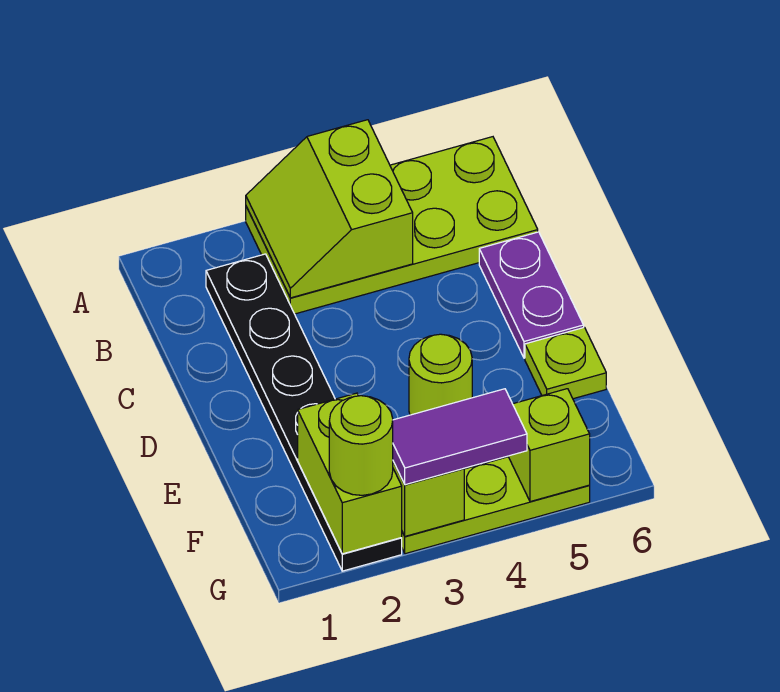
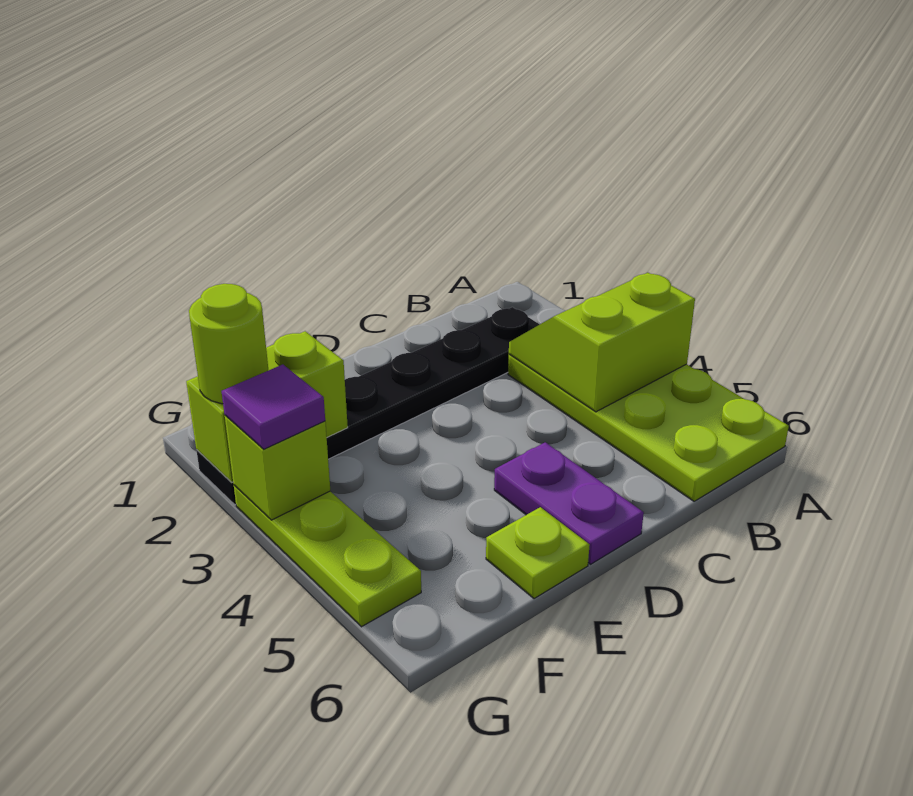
purple 1x2 plate [479,232,584,358] -> purple 1x2 plate turned to [494,442,644,564]
lime 1x1 round brick [409,334,472,415] -> none
purple 1x2 tile [393,389,527,485] -> purple 1x1 tile [222,365,325,449]
lime 1x1 brick [508,389,590,502] -> none

